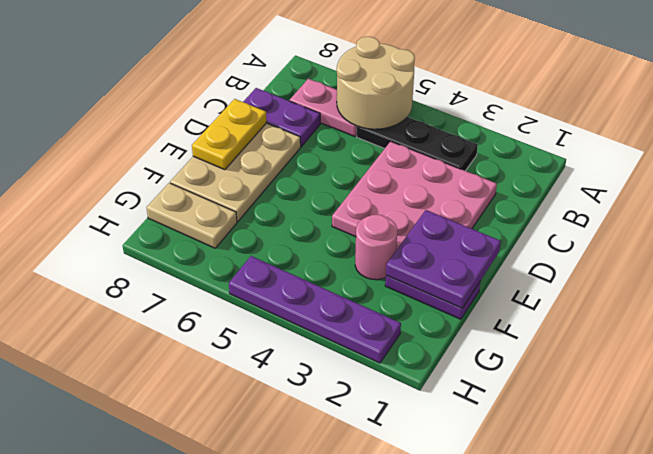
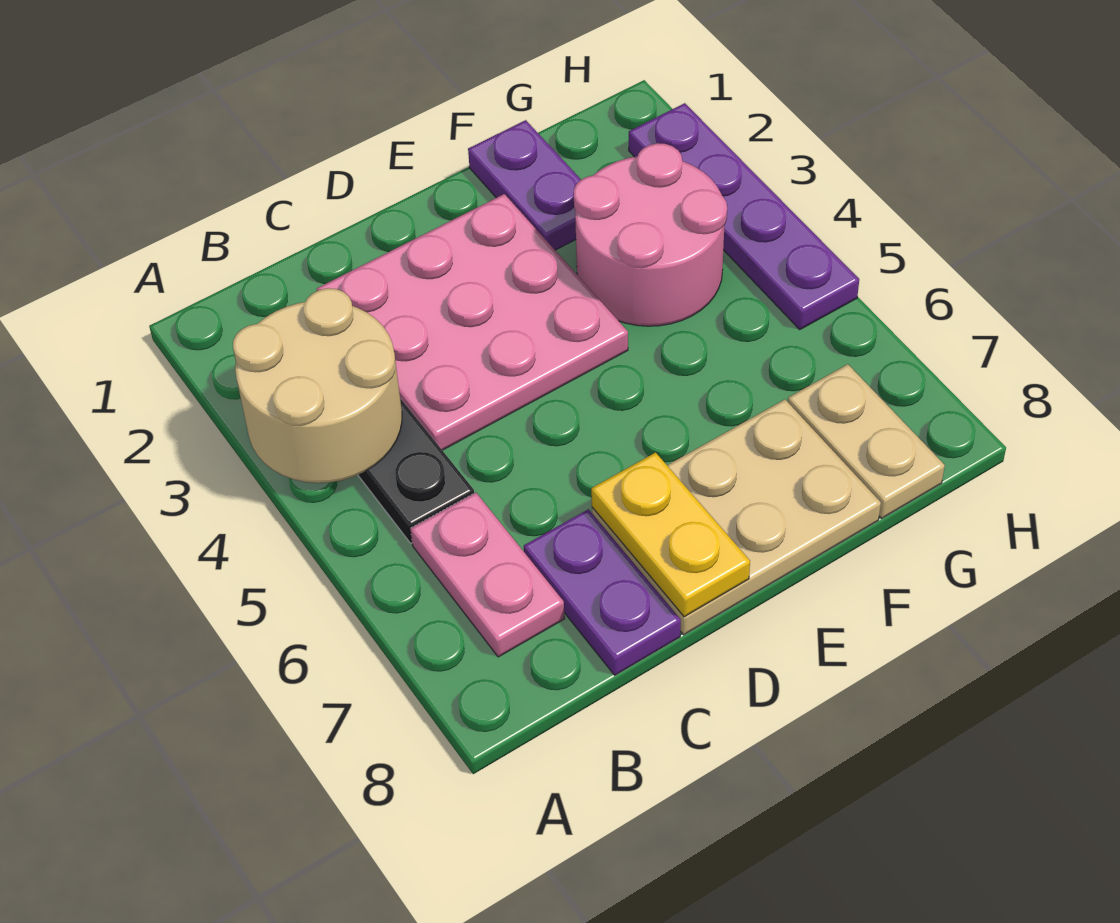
tan 2x2 round brick [337,37,415,129] -> tan 2x2 round brick moved to [233,288,402,483]
yellow 1x2 plate [192,99,267,170] -> yellow 1x2 plate turned to [591,453,750,617]
purple 2x2 plate [386,210,501,308] -> none
pink 1x1 round brick [355,215,397,280] -> pink 2x2 round brick [574,143,727,326]

